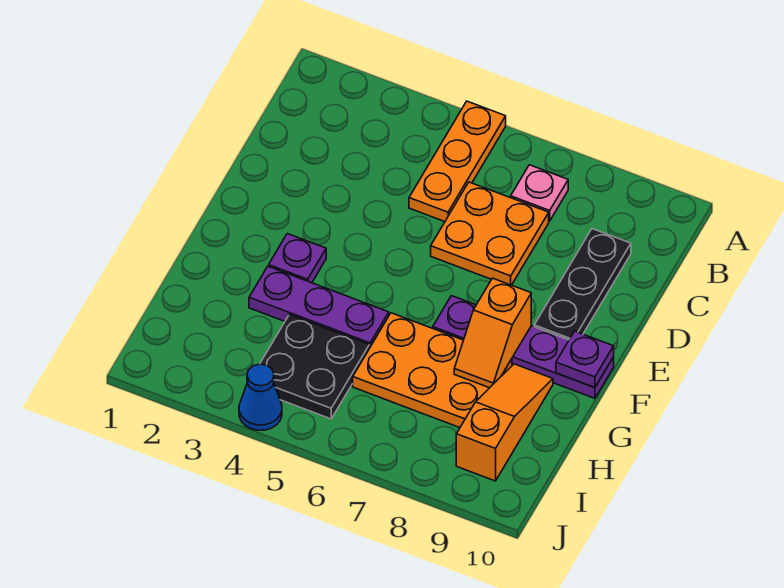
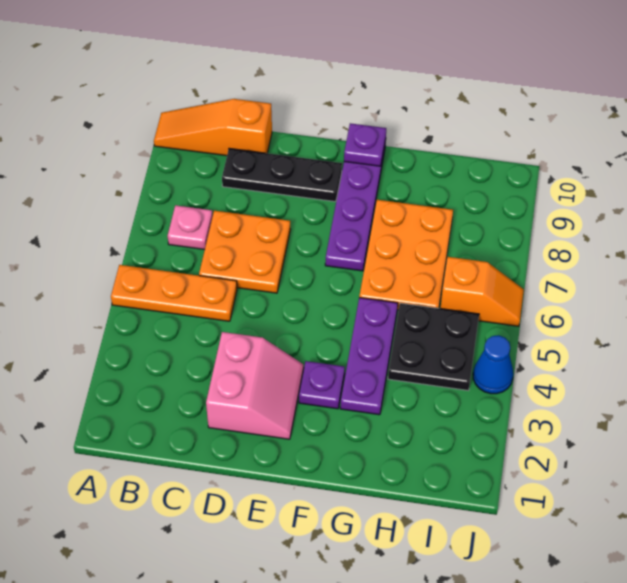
none -> pink 2x2 slope [206,332,304,439]
orange 1x2 slope [454,278,531,388] -> orange 1x2 slope moved to [440,257,524,326]
orange 1x3 slope [456,364,553,481] -> orange 1x3 slope moved to [154,99,272,156]

